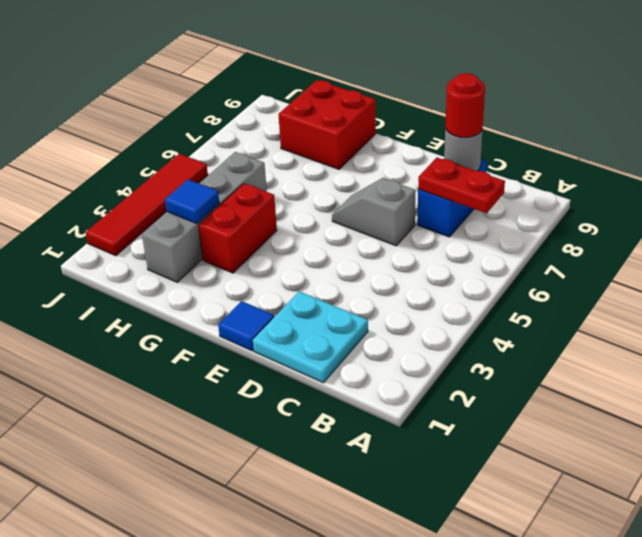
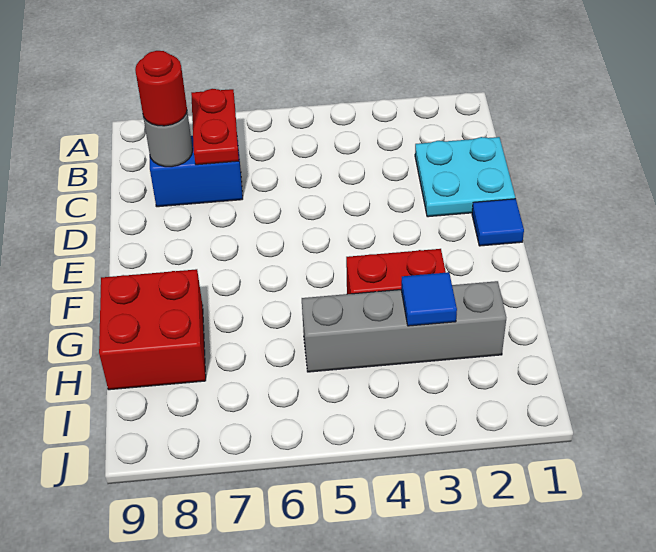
grey 1x2 slope [332,178,416,246] -> none
red 1x4 tile [86,154,208,256] -> none

